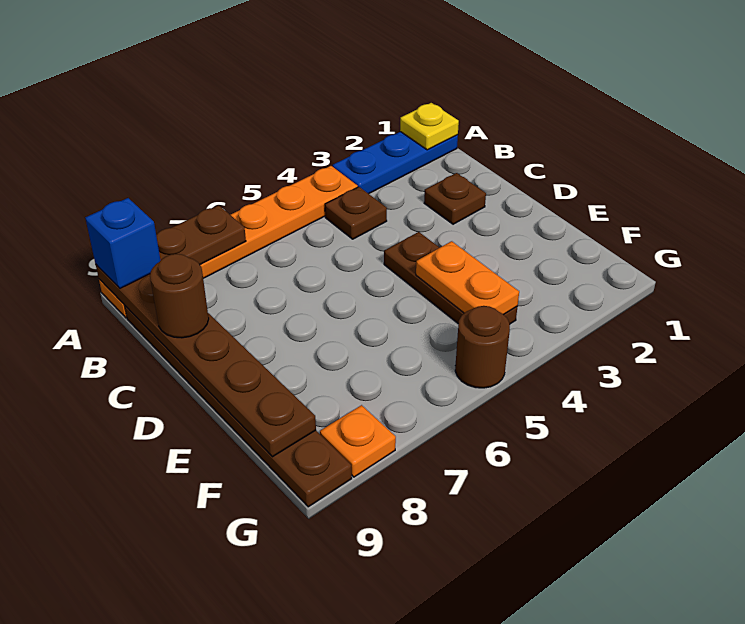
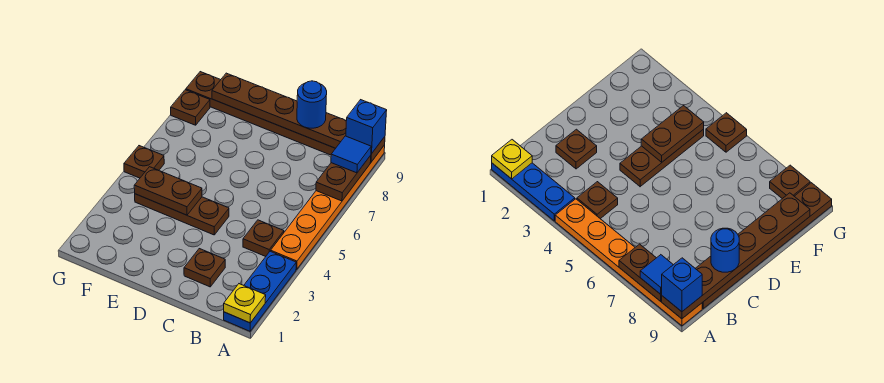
none -> blue 1x1 tile [331,136,371,173]
brown 1x1 round brick [150,254,209,338] -> blue 1x1 round brick [297,81,327,128]
orange 1x2 plate [416,241,519,315] -> brown 1x2 plate [134,167,202,215]
brown 1x1 round brick [455,306,510,388] -> brown 1x1 plate [124,146,164,178]
orange 1x1 plate [320,405,396,477] -> brown 1x1 plate [171,90,210,125]

